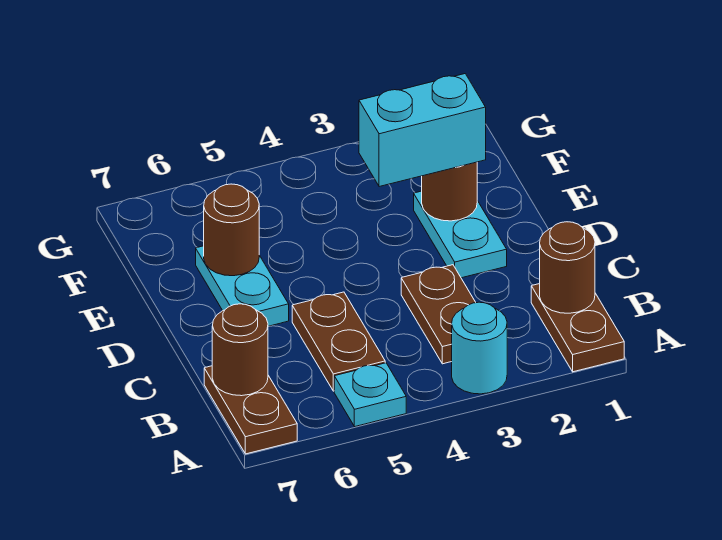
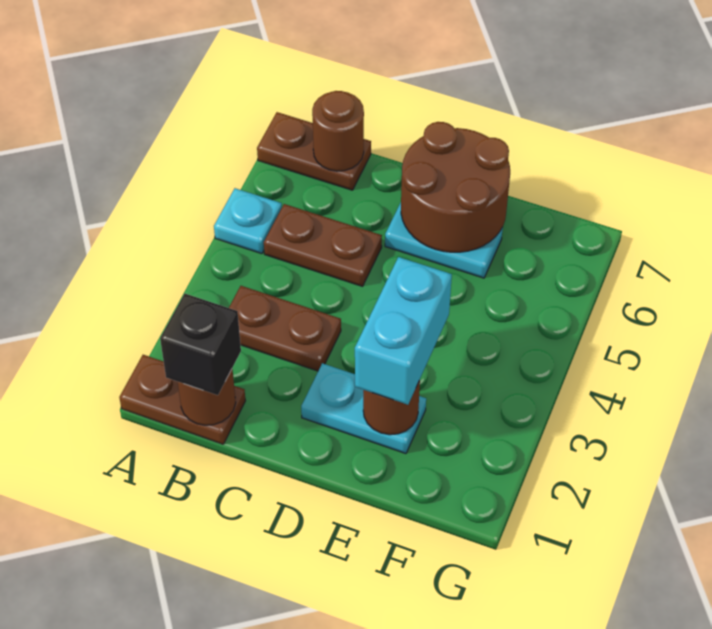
cyan 1x1 round brick [452,302,507,394] -> none
none -> black 1x1 brick [160,294,241,395]
brown 1x1 round brick [204,184,259,276] -> brown 2x2 round brick [401,122,510,252]

